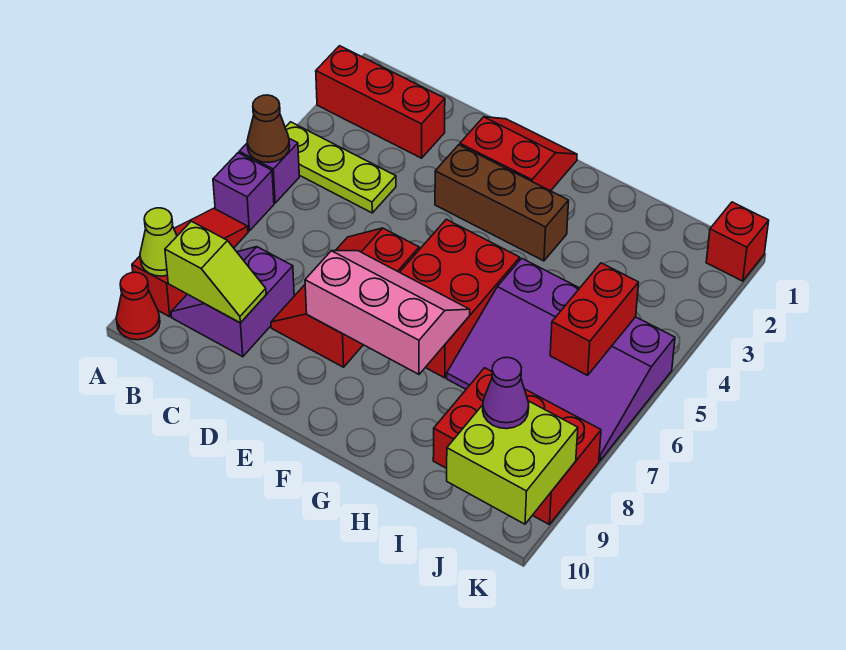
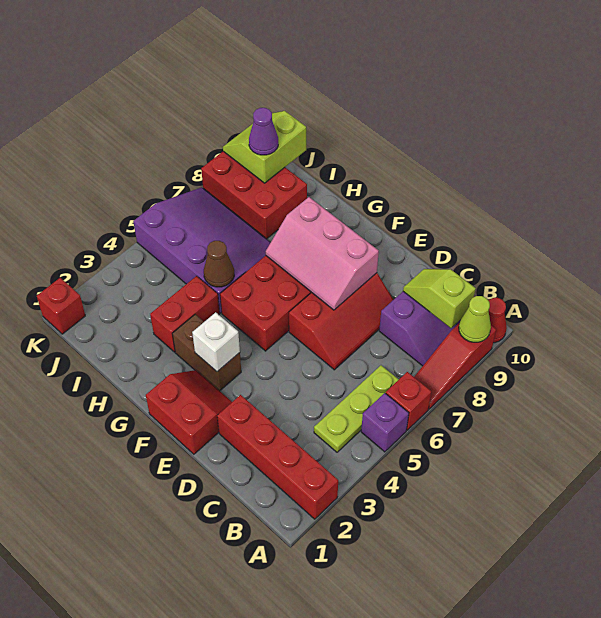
red 1x3 brick [316,46,445,158] -> red 1x4 brick [217,395,338,519]
lime 1x3 plate [285,122,396,213] -> lime 1x3 plate turned to [314,365,399,452]
brown 1x1 cone [247,95,290,162] -> brown 1x1 cone moved to [204,241,234,287]
purple 1x1 brick [213,153,274,231] -> red 1x1 brick [386,372,431,430]
red 2x2 slope [460,117,577,191] -> red 2x2 slope turned to [146,370,232,454]
brown 1x3 brick [435,145,569,261] -> brown 1x2 brick [172,314,241,391]
none -> white 1x1 brick [192,312,240,372]
red 1x2 brick [550,263,639,375] -> red 1x2 brick moved to [150,276,220,352]
lime 2x2 brick [447,401,578,524] -> lime 2x2 slope [223,111,306,183]

